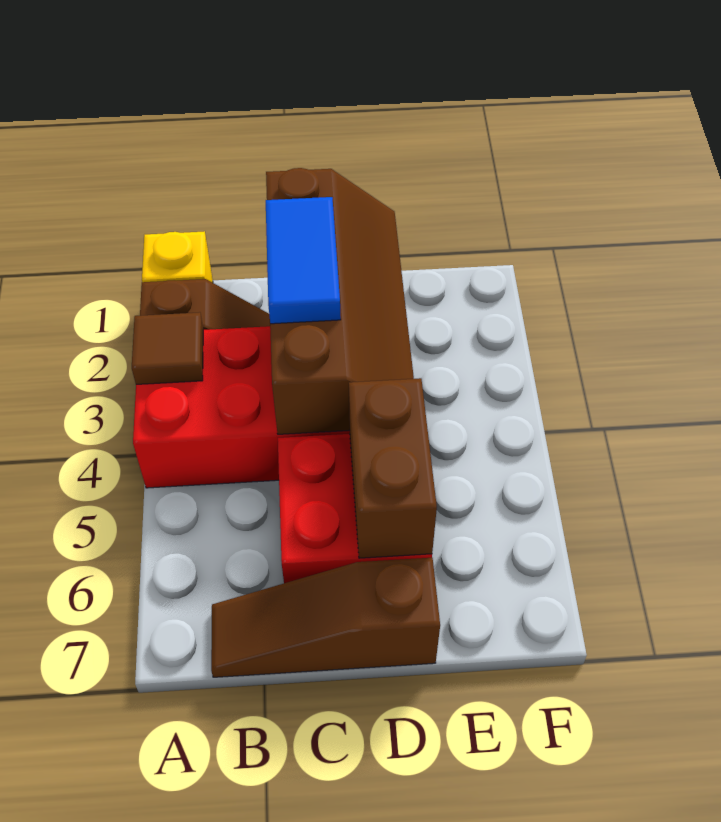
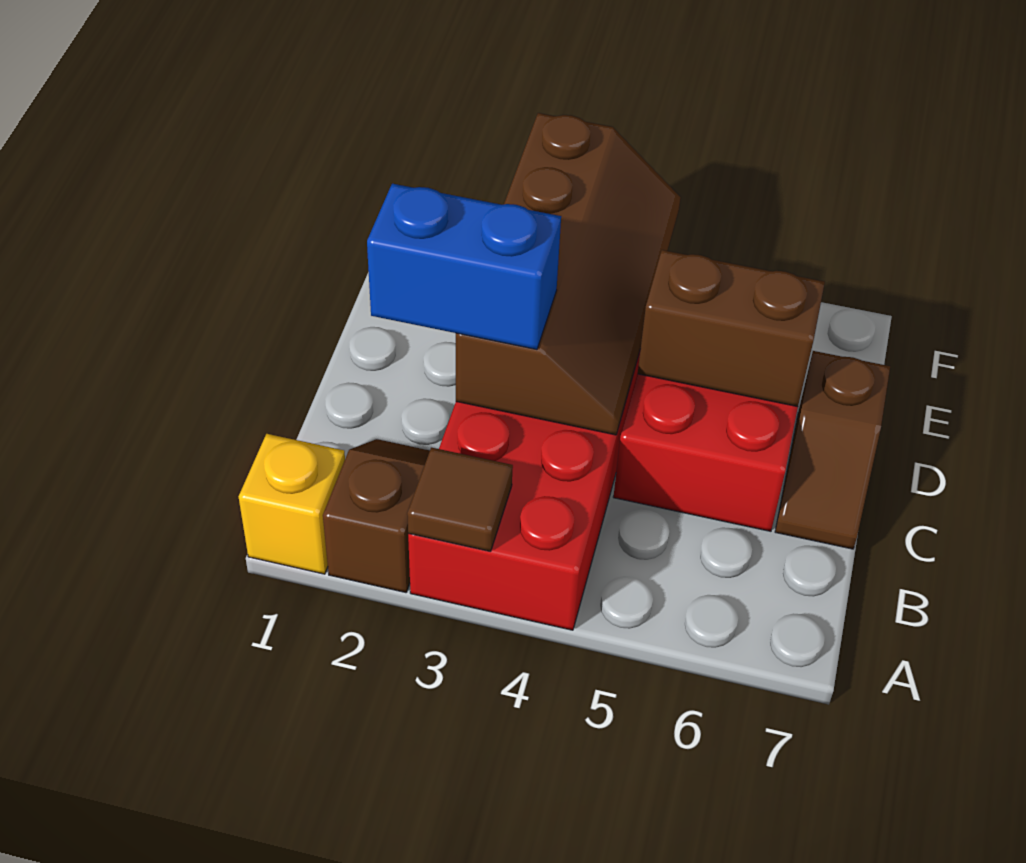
brown 1x3 slope [211,558,440,677] -> brown 1x2 slope [775,351,890,549]
brown 2x4 slope [266,168,414,434] -> brown 2x4 slope turned to [456,113,681,435]
blue 1x2 tile [266,197,341,324] -> blue 1x2 brick [367,184,561,350]

